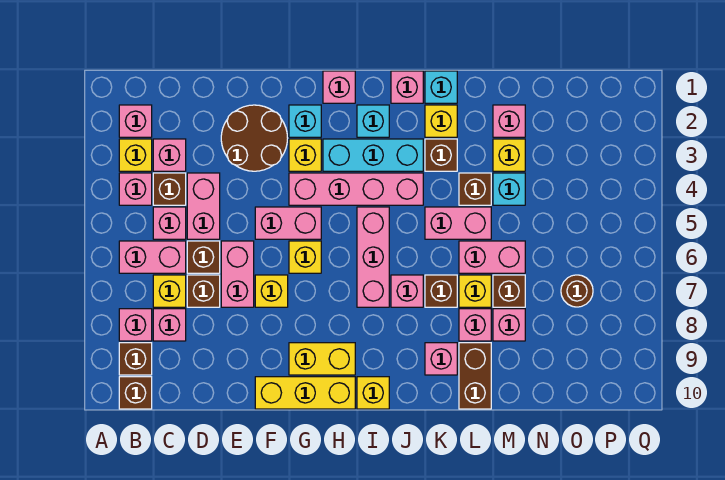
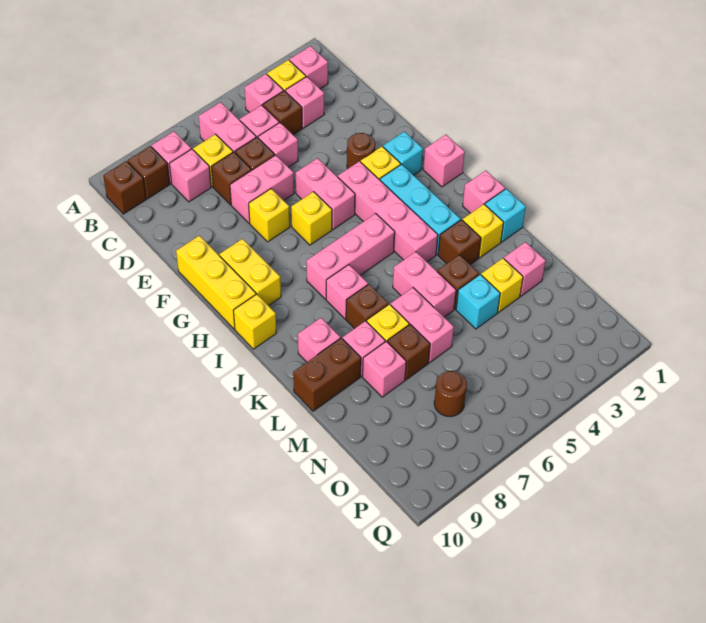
pink 1x2 brick [187,173,220,239] -> pink 1x1 brick [258,123,298,167]
brown 2x2 round brick [221,105,288,171] -> brown 1x1 round brick [347,133,375,168]
cyan 1x1 brick [357,105,389,137] -> none

